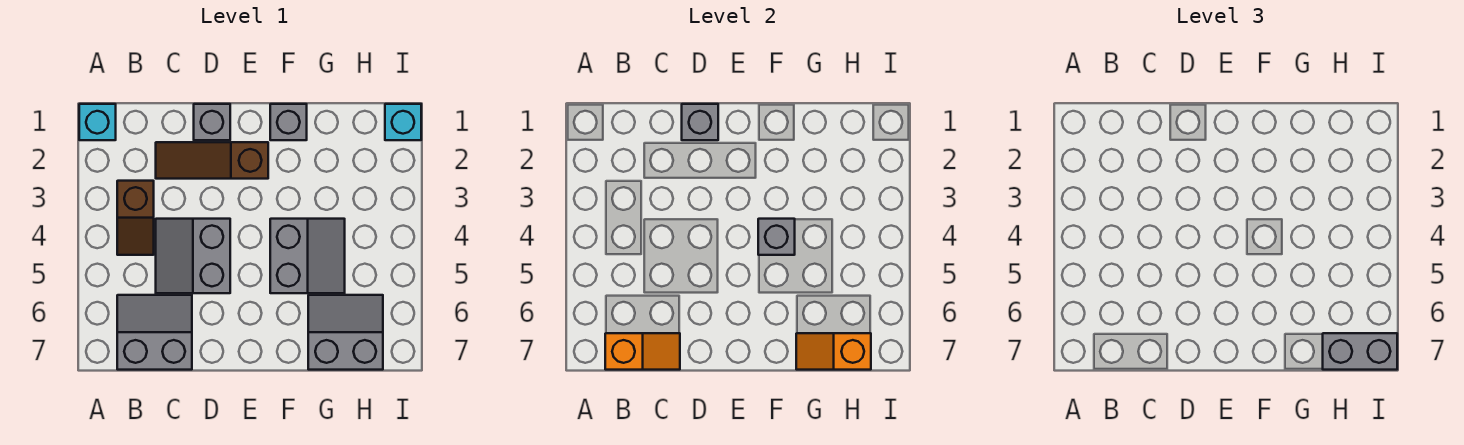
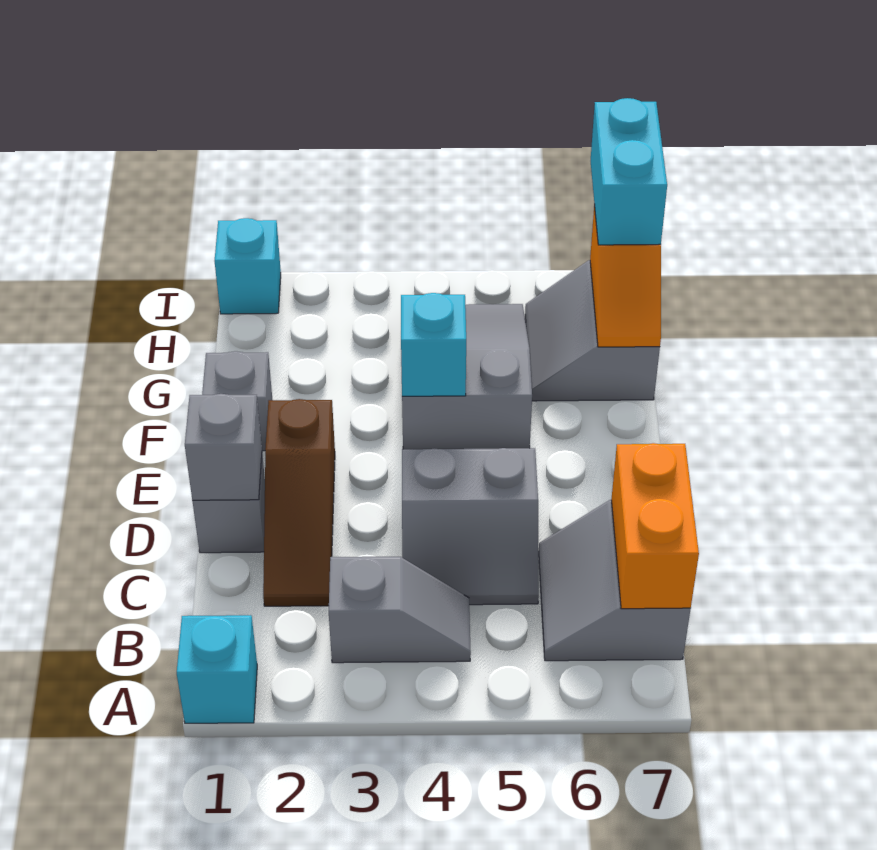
brown 1x2 slope [117,181,154,255] -> grey 1x2 slope [329,557,471,663]
orange 1x2 slope [605,333,680,370] -> orange 1x2 brick [611,443,699,609]
grey 2x2 slope [270,219,345,293] -> grey 2x3 slope [402,304,532,449]
grey 1x1 brick [758,219,795,255] -> cyan 1x1 brick [401,293,466,396]
grey 1x2 brick [1323,333,1397,370] -> cyan 1x2 brick [591,98,667,245]

